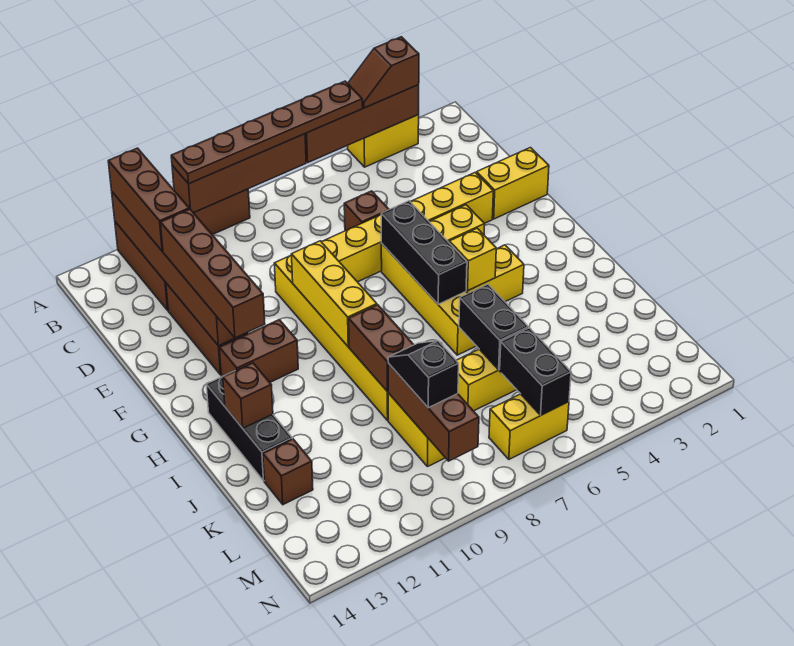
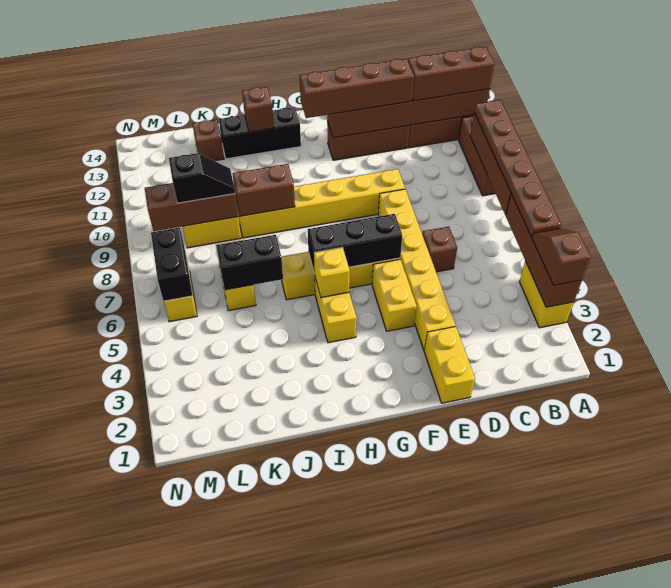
yellow 1x3 brick [291,241,377,347] -> none
brown 1x2 brick [219,320,298,382] -> none
black 1x2 brick [500,328,571,415] -> black 1x2 brick turned to [151,227,193,301]

